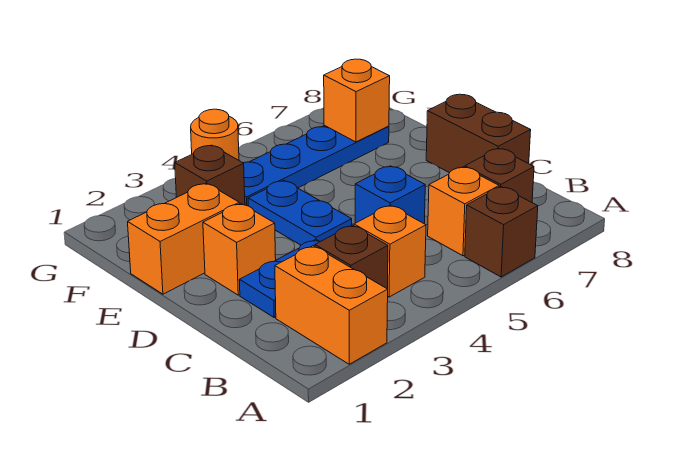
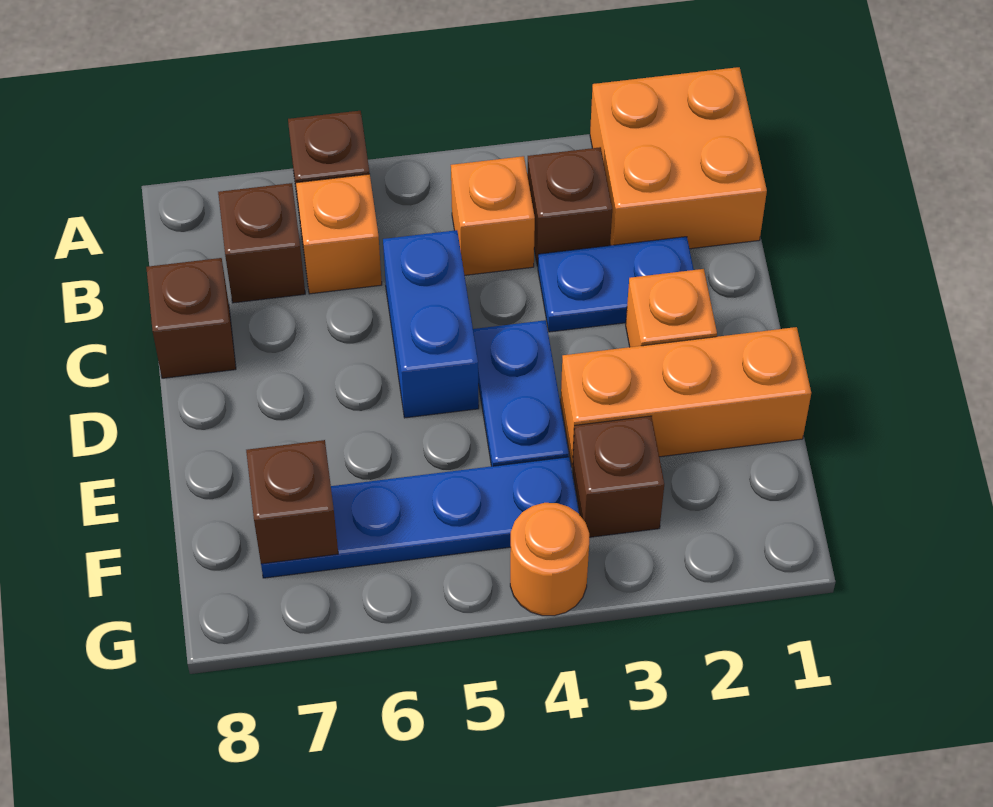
orange 1x2 brick [275,246,388,364] -> orange 2x2 brick [590,67,767,249]
blue 1x1 brick [355,166,425,223] -> blue 1x2 brick [383,230,479,418]
brown 1x2 brick [426,94,531,173] -> brown 1x1 brick [146,258,236,378]
orange 1x2 brick [128,183,239,294] -> orange 1x3 brick [561,327,811,468]
orange 1x1 brick [324,59,390,142] -> brown 1x1 brick [246,440,338,564]

